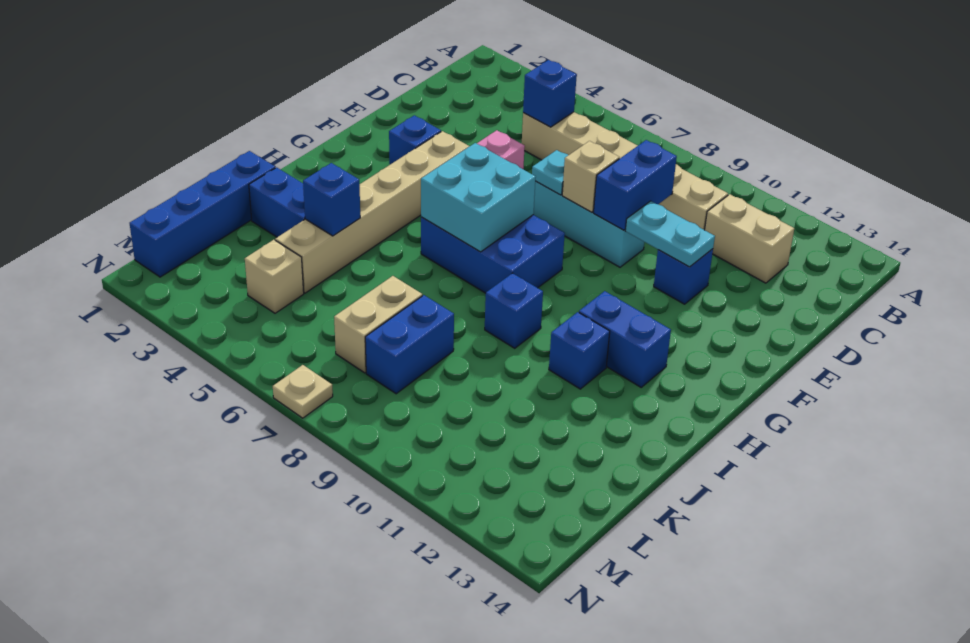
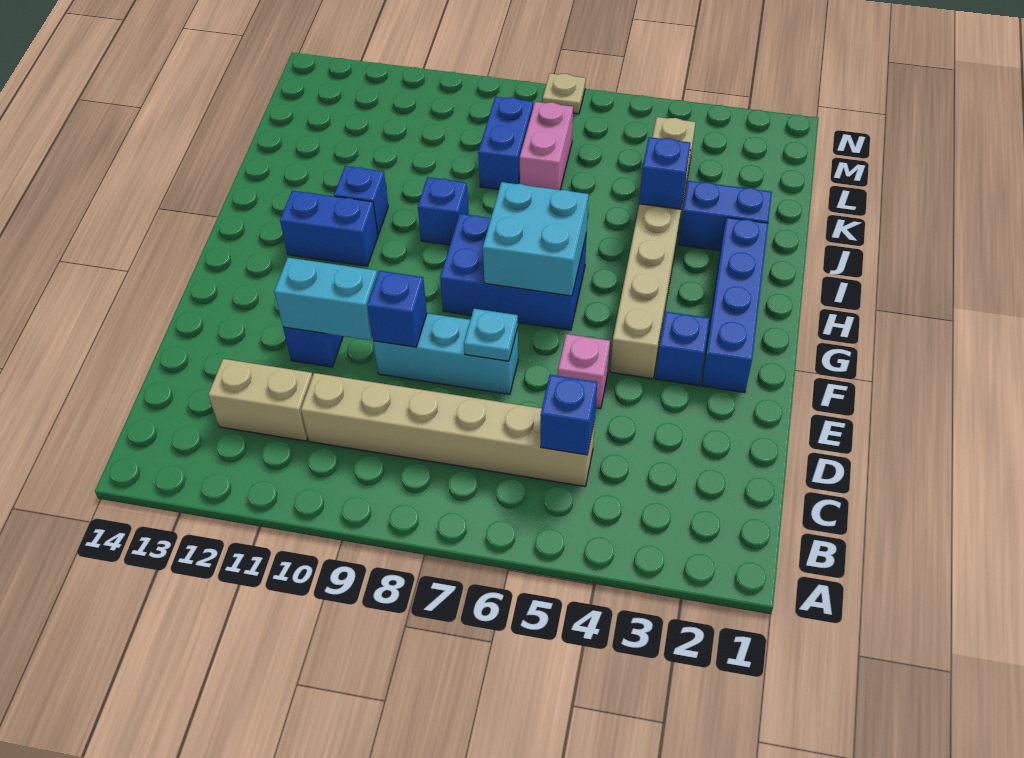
blue 1x2 brick [594,140,677,230] -> blue 1x1 brick [367,271,427,347]
tan 1x1 brick [562,141,619,212] -> none
cyan 1x2 plate [625,201,715,267] -> cyan 1x2 brick [274,258,377,340]
blue 1x4 brick [130,151,275,277] -> blue 1x4 brick moved to [701,217,768,393]
tan 1x2 brick [334,276,422,373] -> pink 1x2 brick [520,102,573,190]

